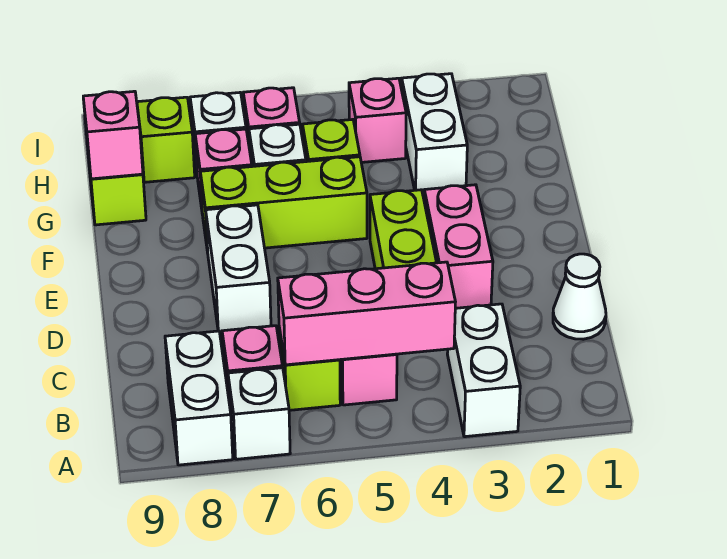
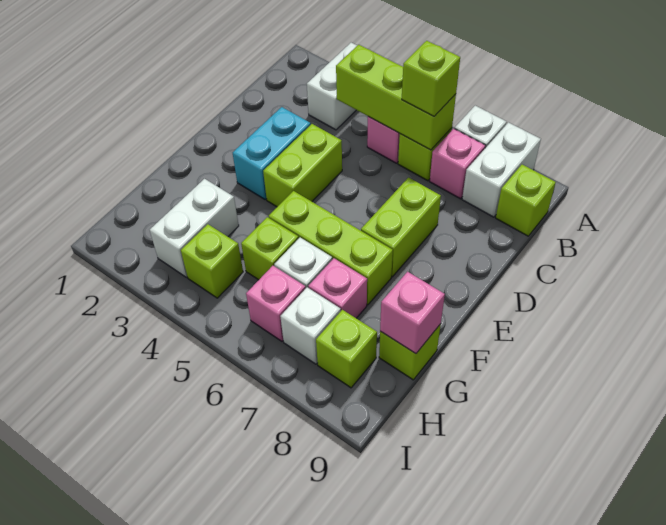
pink 1x3 brick [278,262,455,365] -> lime 1x3 brick [336,45,456,150]
none -> lime 1x1 brick [402,41,460,116]
none -> lime 1x1 brick [496,165,556,236]
white 1x1 cone [553,254,606,339] -> none
pink 1x2 brick [424,185,493,308] -> cyan 1x2 brick [233,107,311,199]
white 1x2 brick [206,205,271,333] -> lime 1x2 brick [361,178,441,277]
pink 1x1 brick [349,78,406,162] -> lime 1x1 brick [181,224,243,298]

